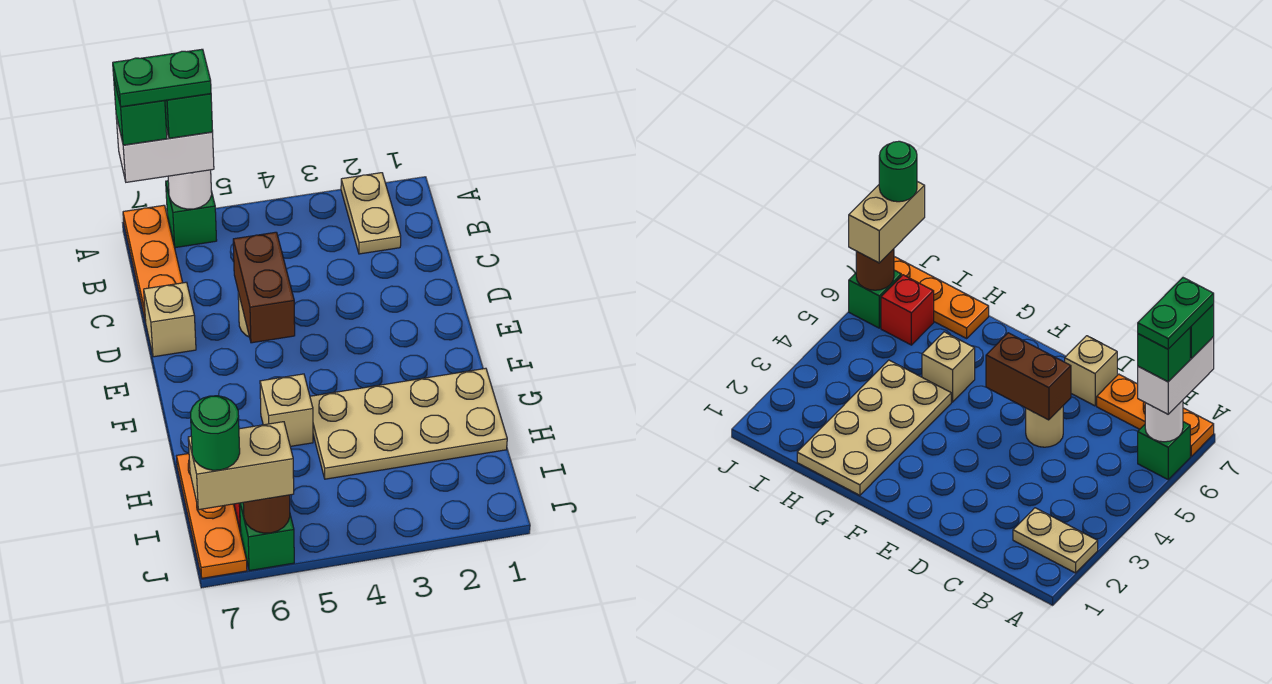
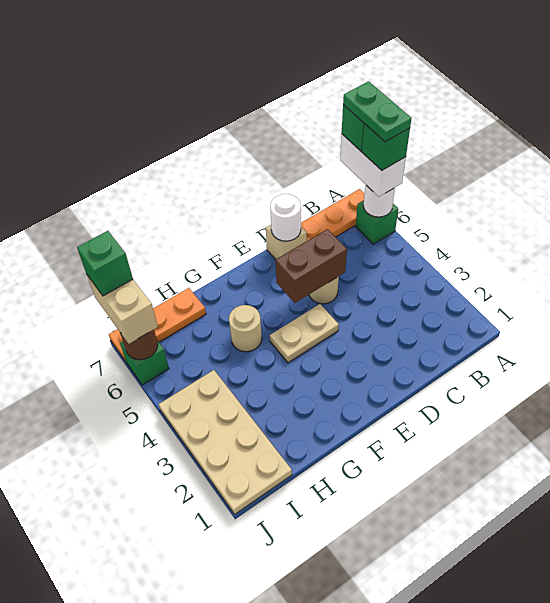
tan 1x2 plate [341,173,401,254] -> tan 1x2 plate moved to [270,304,339,363]
none -> white 1x1 round brick [270,194,301,241]
tan 2x4 plate [310,368,507,479] -> tan 2x4 plate moved to [159,370,292,514]
tan 1x1 brick [260,374,313,446] -> tan 1x1 round brick [229,305,262,352]
red 1x1 brick [881,275,934,345] -> none
green 1x1 round brick [190,396,240,470] -> green 1x1 brick [77,231,133,296]

